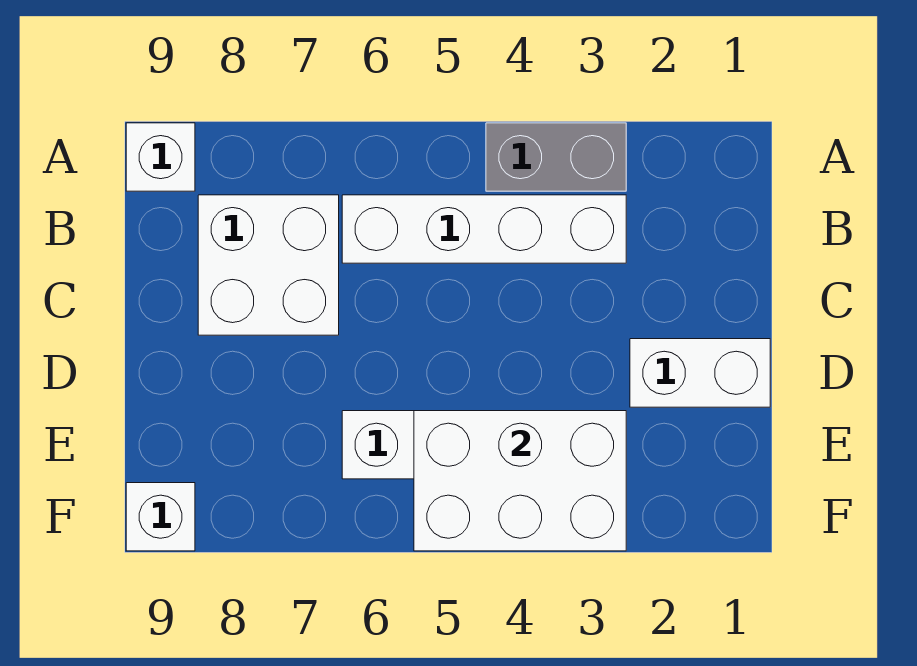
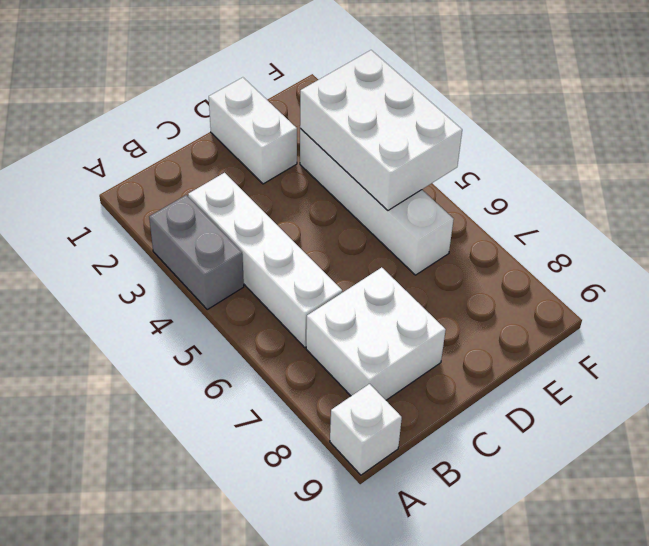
white 1x1 brick [126,483,195,551] -> none

